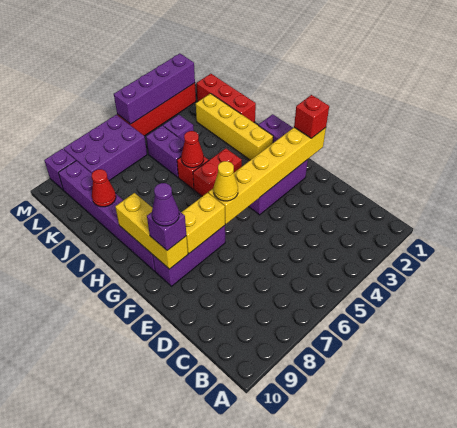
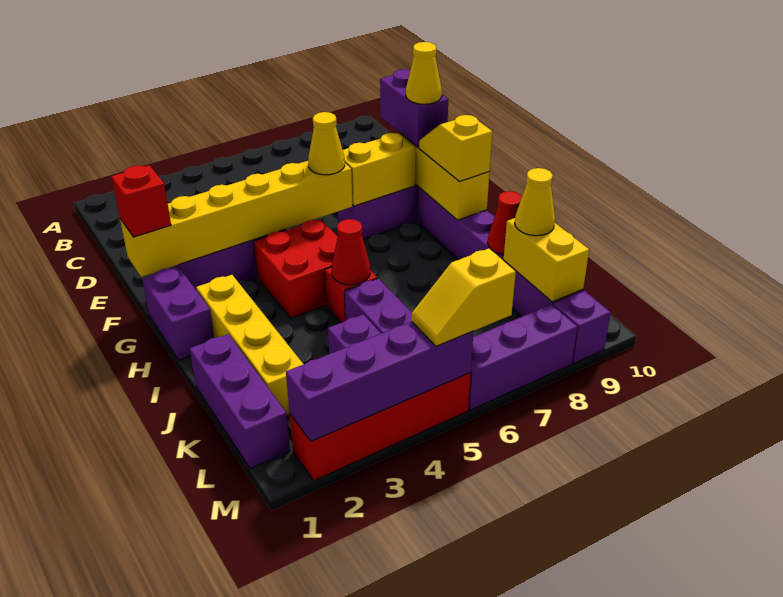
purple 1x1 brick [147,211,186,250] -> purple 1x2 brick [380,69,448,147]
purple 1x1 cone [152,183,179,226] -> yellow 1x1 cone [406,42,442,104]
none -> yellow 1x2 slope [418,115,492,181]
red 1x2 brick [193,148,242,196] -> red 2x2 brick [254,219,338,318]
red 1x3 brick [197,74,256,122] -> purple 1x3 brick [190,334,290,469]
none -> yellow 1x2 brick [504,218,589,302]
none -> yellow 1x1 cone [515,168,555,236]
purple 2x3 brick [63,115,147,181] -> purple 1x3 brick [468,304,577,410]
none -> yellow 1x2 slope [411,249,516,346]

